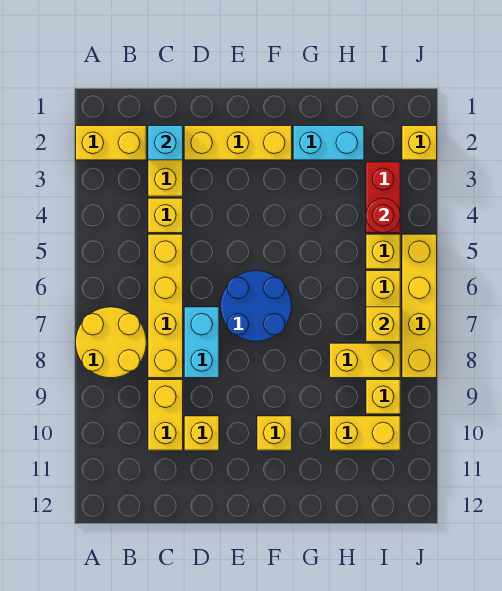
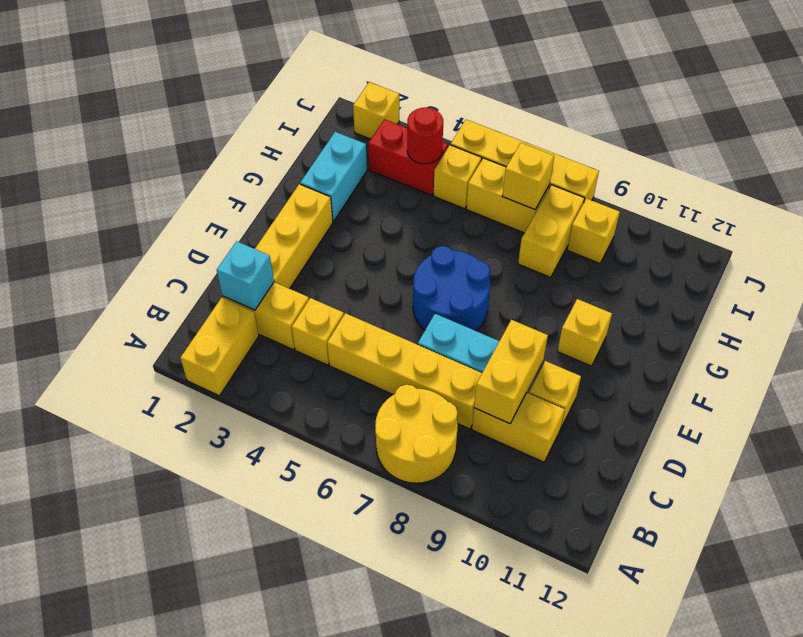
yellow 1x2 brick [330,416,400,450] -> yellow 1x2 brick moved to [474,320,548,424]

